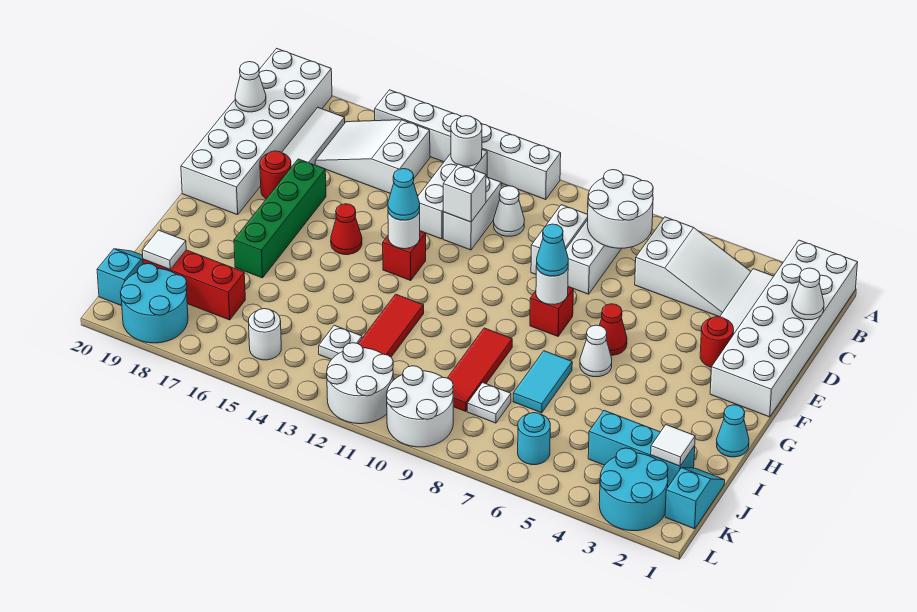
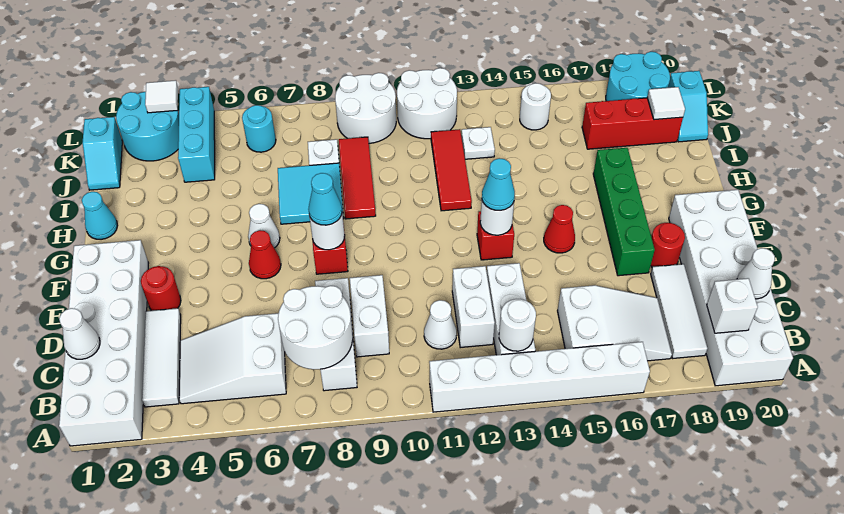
white 1x1 brick [443,164,486,222] -> white 1x1 brick moved to [707,278,758,333]
cyan 1x2 tile [513,351,572,413] -> cyan 2x2 tile [278,163,344,224]
cyan 1x3 brick [588,410,695,487] -> cyan 1x3 brick turned to [178,87,215,182]
white 1x1 tile [651,425,695,466] -> white 1x1 tile moved to [145,80,178,113]

